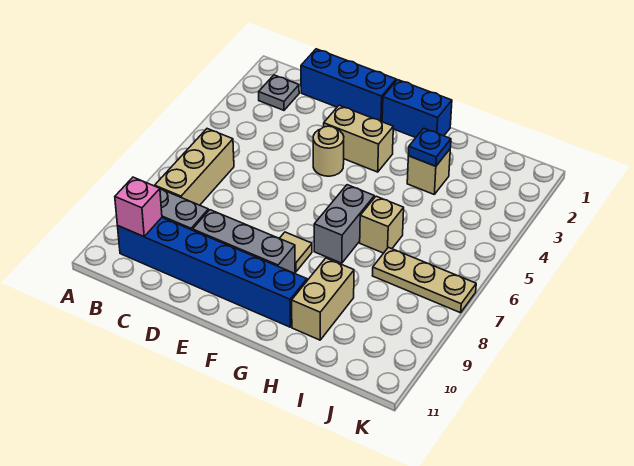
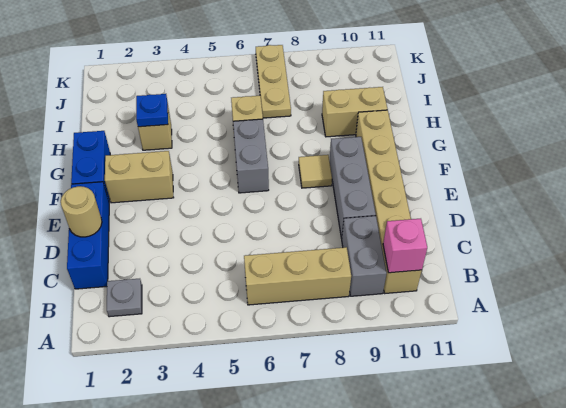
blue 1x6 brick [118,218,307,327] -> tan 1x6 brick [356,110,422,293]
tan 1x2 brick [324,105,393,172] -> tan 1x2 brick turned to [105,151,173,203]
tan 1x1 round brick [313,126,344,176] -> tan 1x1 round brick moved to [61,186,102,237]
grey 1x2 brick [314,185,374,263] -> grey 1x2 brick turned to [233,119,269,193]

